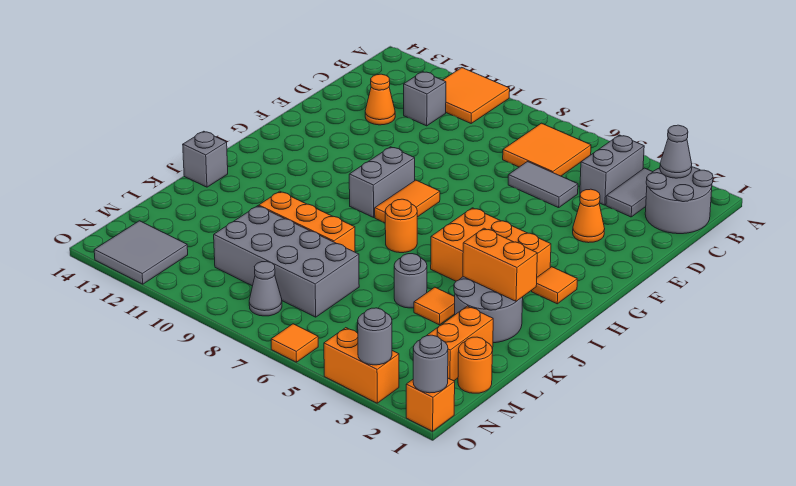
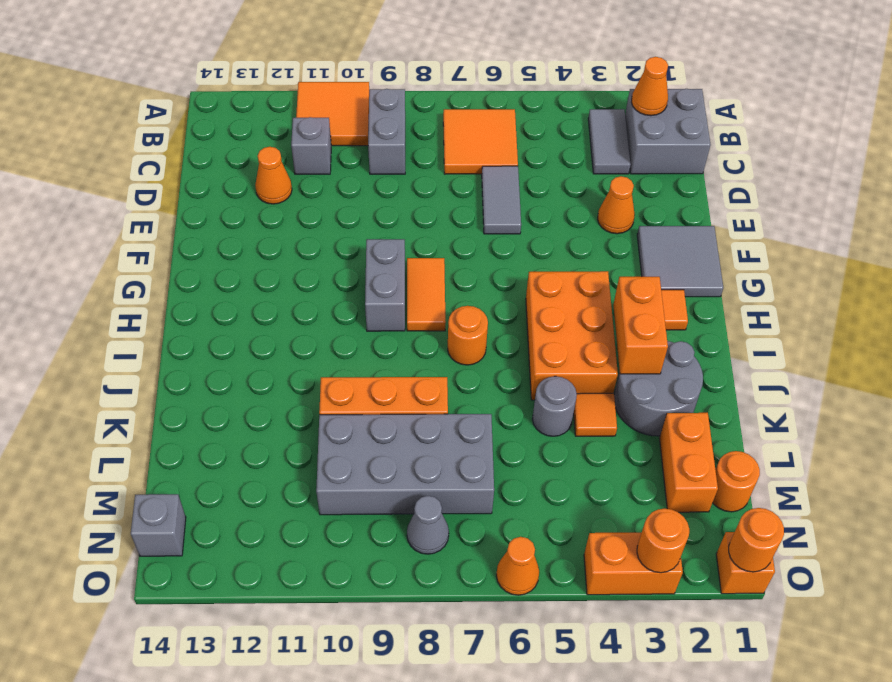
grey 2x2 round brick [645,167,713,234] -> grey 2x2 brick [625,89,711,174]
grey 1x1 cone [660,125,692,178] -> orange 1x1 cone [631,57,668,116]
grey 1x2 brick [580,135,644,205] -> grey 1x2 brick moved to [368,89,405,174]
grey 1x2 tile [508,162,578,208] -> grey 1x2 tile turned to [482,166,521,234]
orange 2x3 brick [431,208,551,281] -> orange 2x3 brick turned to [526,271,618,400]
orange 1x2 brick [463,228,537,301] -> orange 1x2 brick turned to [613,277,668,374]
grey 1x1 brick [183,131,228,187] -> grey 1x1 brick moved to [131,494,186,556]
grey 2x2 tile [94,221,188,284] -> grey 2x2 tile moved to [637,226,723,297]
grey 1x1 round brick [413,335,448,393] -> orange 1x1 round brick [729,508,784,572]
grey 1x1 round brick [358,308,392,365] -> orange 1x1 round brick [637,509,689,573]
orange 1x1 tile [271,324,318,362] -> orange 1x1 cone [496,537,539,595]

